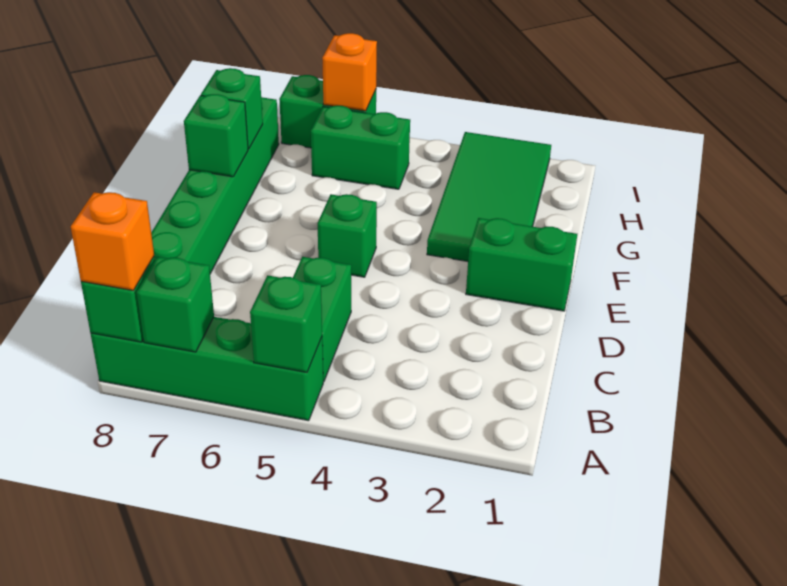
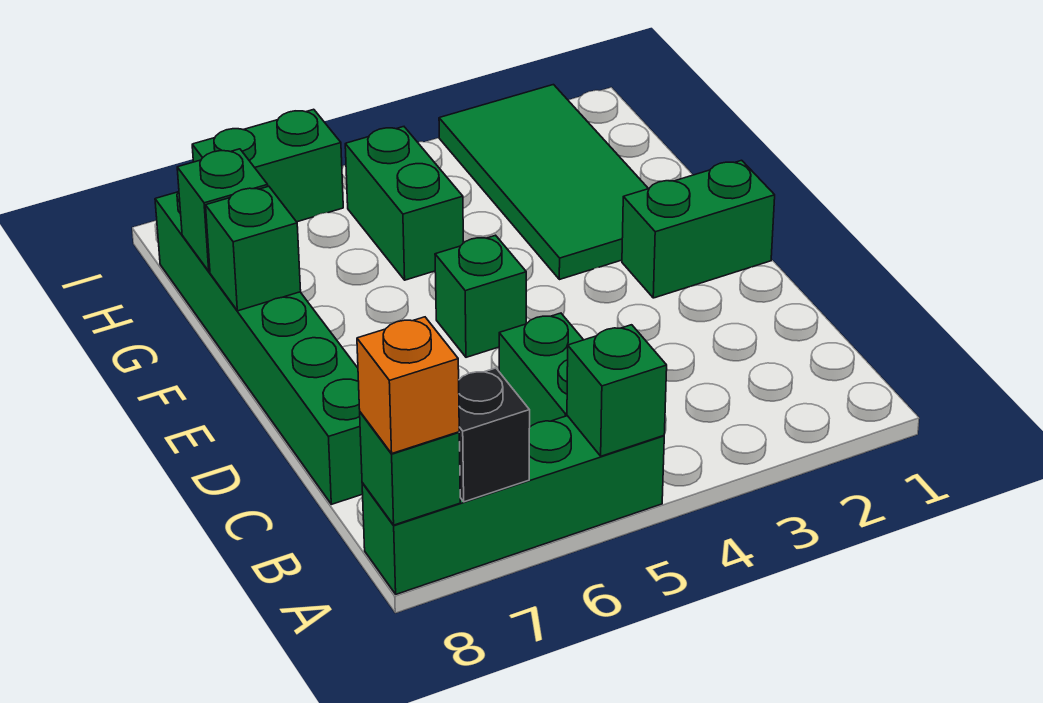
green 1x1 brick [137,257,214,352] -> black 1x1 brick [459,368,530,502]
green 1x2 brick [311,106,410,189] -> green 1x2 brick turned to [345,127,463,280]
orange 1x1 brick [322,33,377,111] -> none

